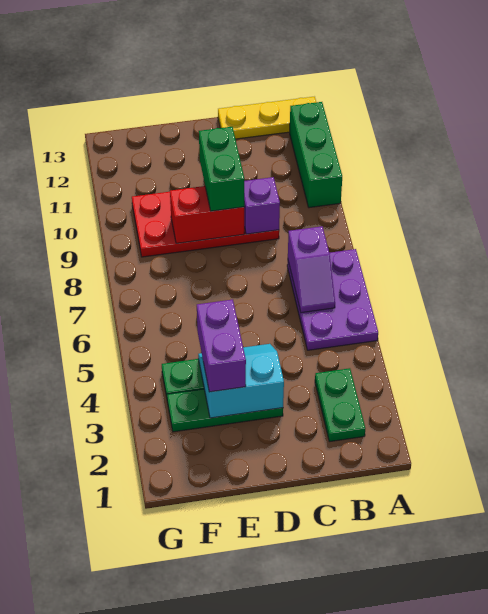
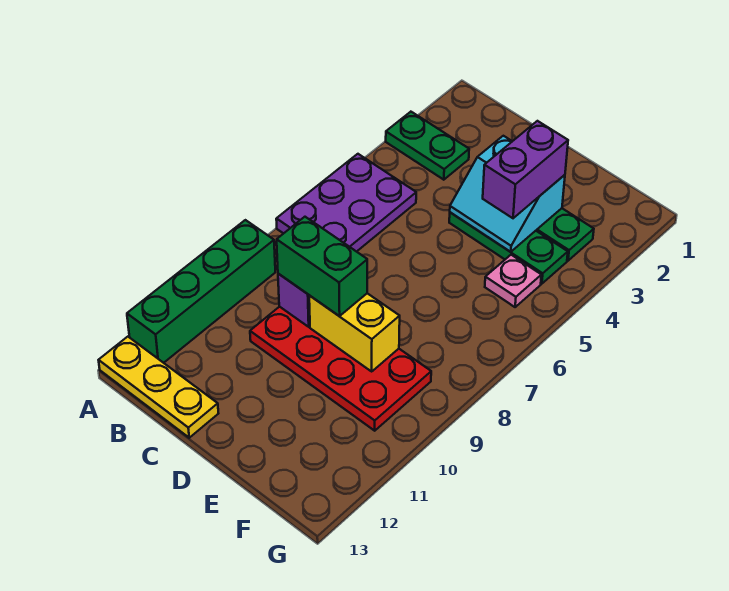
green 1x3 brick [290,102,342,208] -> green 1x4 brick [127,220,275,363]
green 1x2 plate [315,368,365,442] -> green 1x2 plate turned to [386,112,469,180]
purple 1x2 slope [288,226,335,313] -> none
red 1x2 brick [170,186,244,243] -> yellow 1x2 brick [309,293,400,371]
green 1x2 brick [199,127,244,211] -> green 1x2 brick turned to [277,217,367,316]
none -> pink 1x1 plate [485,255,541,307]

